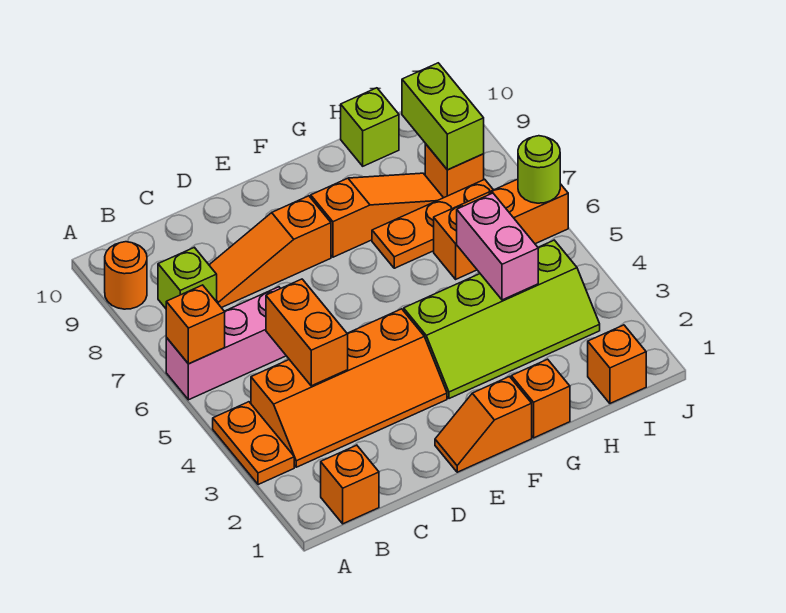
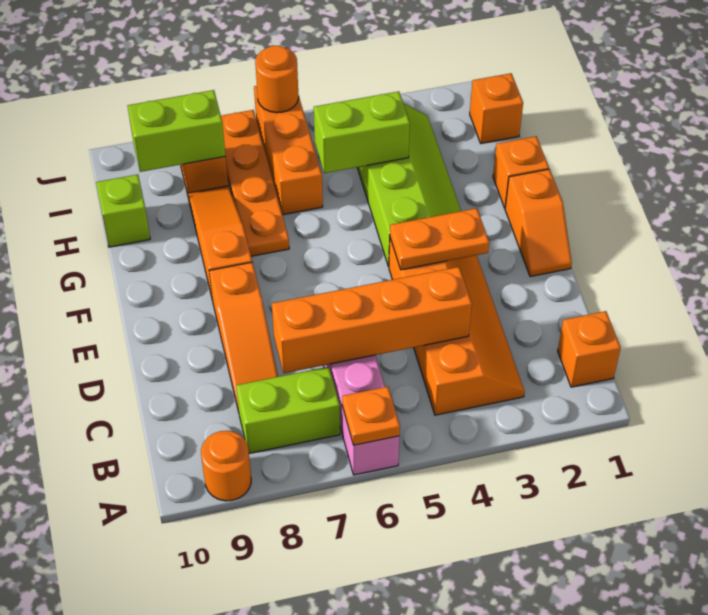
orange 1x2 plate [213,402,294,485] -> orange 1x2 plate moved to [390,208,489,270]
orange 1x1 brick [166,285,225,364] -> orange 1x1 plate [342,387,400,445]
lime 1x1 brick [158,247,217,308] -> lime 1x2 brick [236,367,340,454]
orange 1x2 brick [266,279,348,386] -> orange 1x4 brick [272,267,472,373]
orange 1x3 plate [372,179,493,268] -> orange 1x4 plate [221,110,289,256]
pink 1x2 brick [457,193,538,300] -> lime 1x2 brick [314,91,410,173]
lime 1x1 round brick [518,136,560,203] -> orange 1x1 round brick [255,46,299,113]

